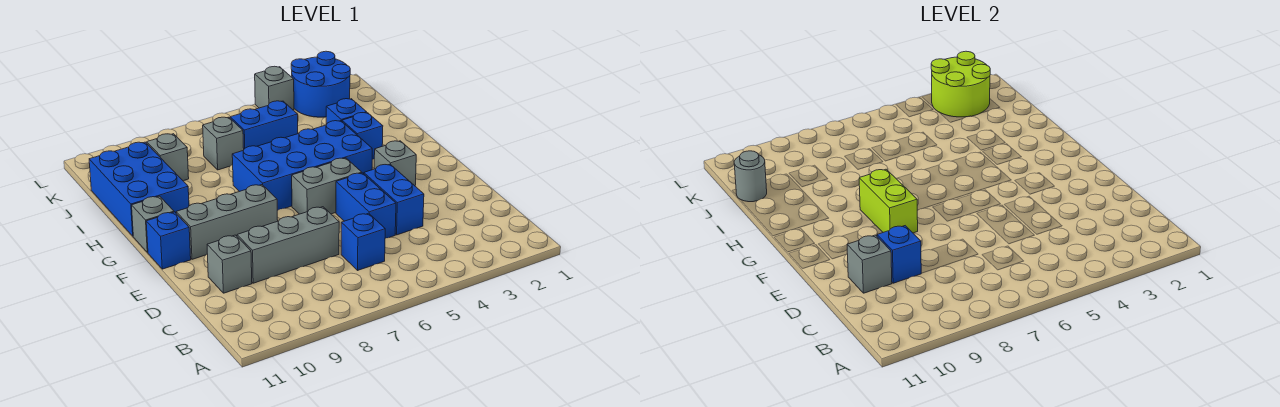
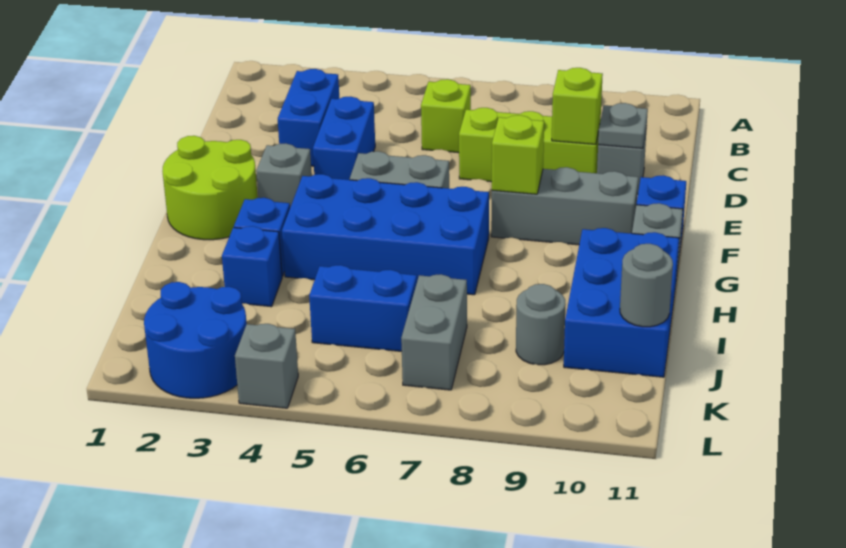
blue 1x1 brick [341,213,385,270] -> lime 1x1 brick [421,79,471,153]
blue 1x2 brick [336,173,396,238] -> blue 1x2 brick moved to [278,69,339,166]
grey 1x3 brick [237,207,339,283] -> lime 1x3 brick [459,108,599,182]
blue 1x1 brick [877,226,921,283] -> lime 1x1 brick [552,68,603,144]
grey 1x1 brick [847,235,892,293] -> grey 1x1 plate [598,103,648,148]
lime 1x2 brick [859,169,918,233] -> lime 1x1 brick [492,115,544,194]
grey 1x1 brick [203,117,244,170] -> grey 1x2 brick [401,274,467,390]
grey 1x1 brick [147,134,189,181] -> grey 1x1 round brick [516,284,566,365]
lime 2x2 round brick [931,51,990,117] -> lime 2x2 round brick moved to [162,136,258,240]

